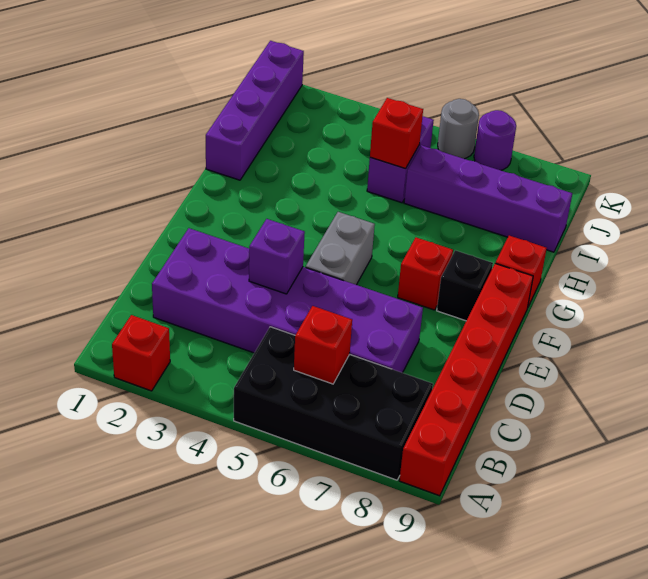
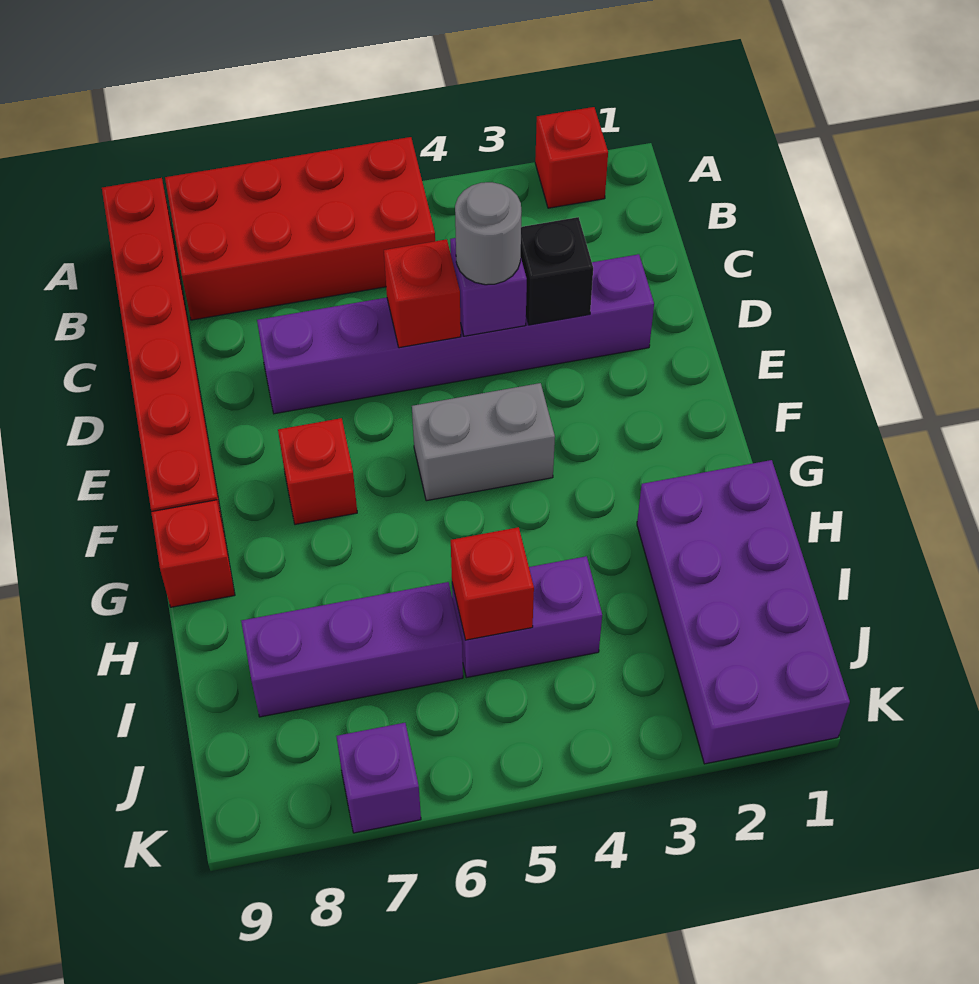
black 2x4 brick [234,327,433,480] -> red 2x4 brick [165,137,435,320]
red 1x1 brick [294,306,352,384] -> red 1x1 brick moved to [384,239,461,348]
purple 2x6 brick [152,228,423,373] -> purple 1x6 brick [257,254,654,414]
grey 1x2 brick [306,212,375,285] -> grey 1x2 brick turned to [412,383,555,501]
black 1x1 brick [437,250,493,321] -> black 1x1 brick moved to [521,217,593,325]
purple 1x4 brick [206,41,304,180] -> purple 2x4 brick [637,460,850,764]
purple 1x2 brick [367,117,434,203] -> purple 1x2 brick turned to [452,556,602,678]
purple 1x4 brick [404,145,572,252] -> purple 1x3 brick [241,582,463,717]
grey 1x1 round brick [438,99,479,159] -> grey 1x1 round brick moved to [455,182,521,285]
purple 1x1 round brick [474,110,516,170] -> purple 1x1 brick [336,723,421,833]

